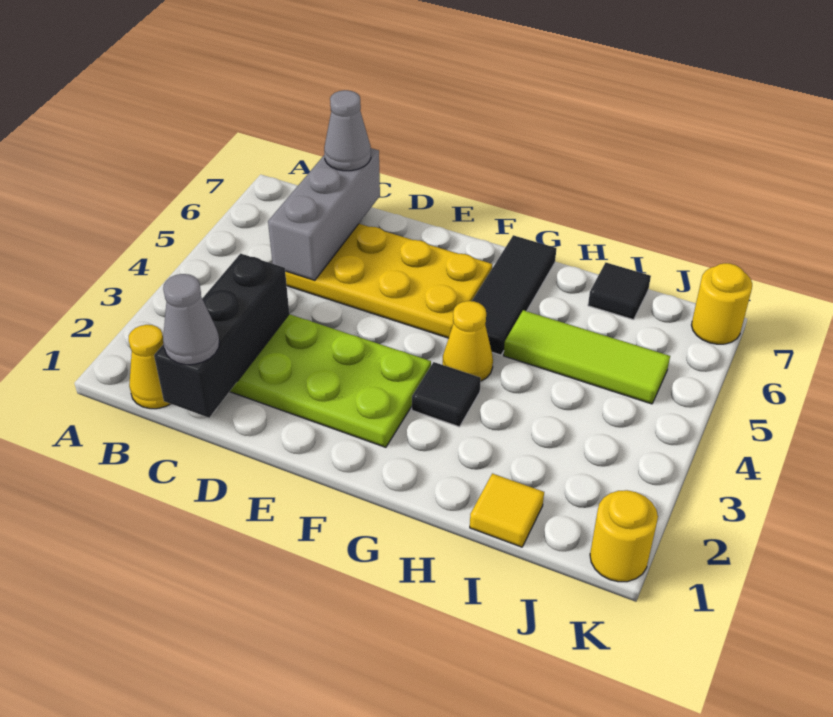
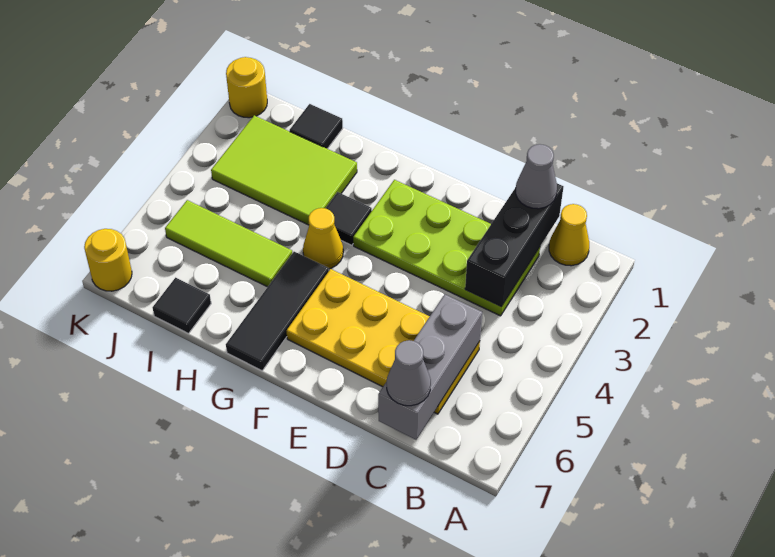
none -> lime 2x3 tile [211,115,357,225]
yellow 1x1 tile [470,473,544,547] -> black 1x1 tile [290,104,343,149]

